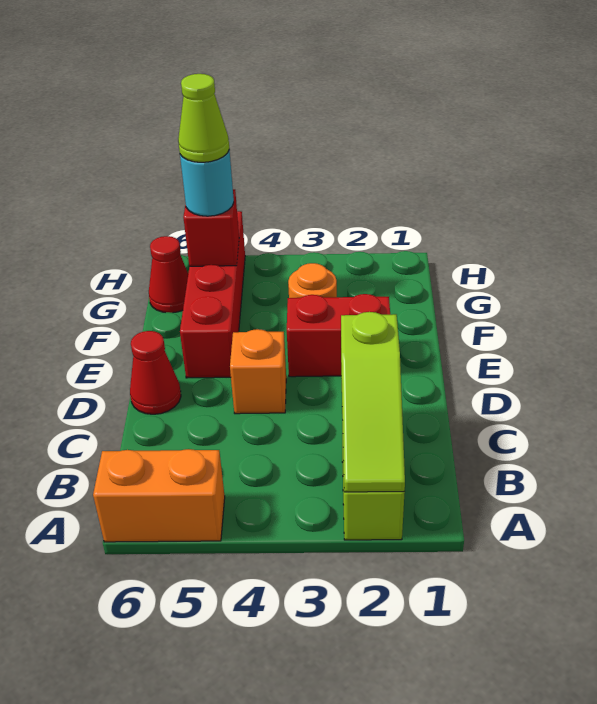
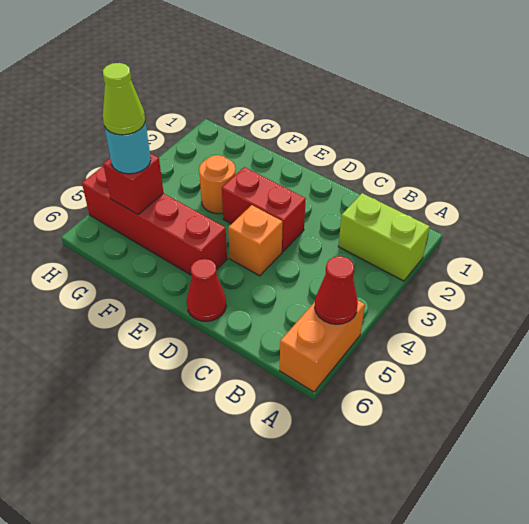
lime 1x3 slope [341,312,405,492] -> none
red 1x2 brick [287,294,390,377] -> red 1x2 brick turned to [222,167,306,252]
red 1x1 cone [149,236,188,313] -> red 1x1 cone moved to [315,256,358,324]

